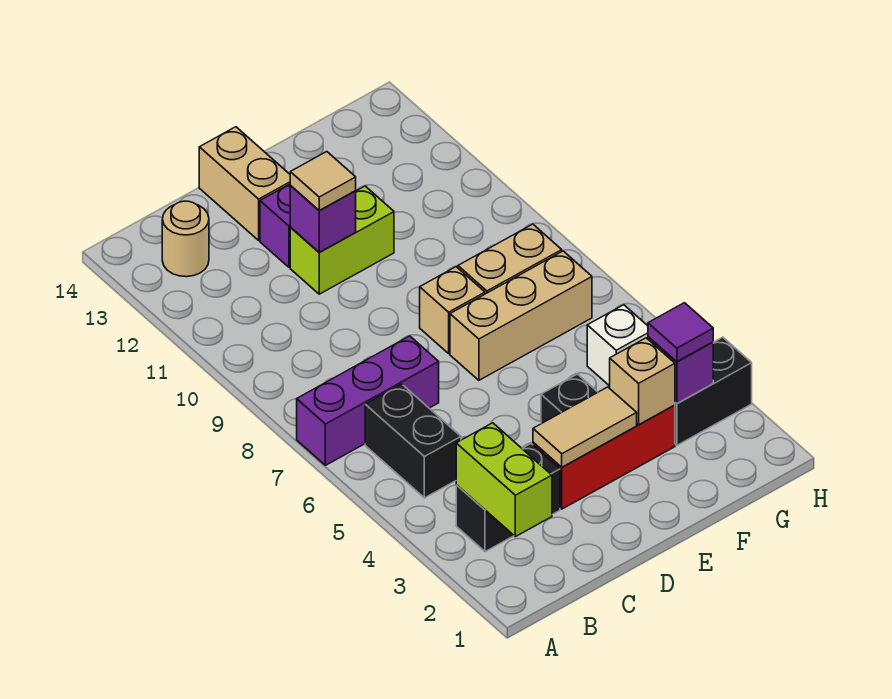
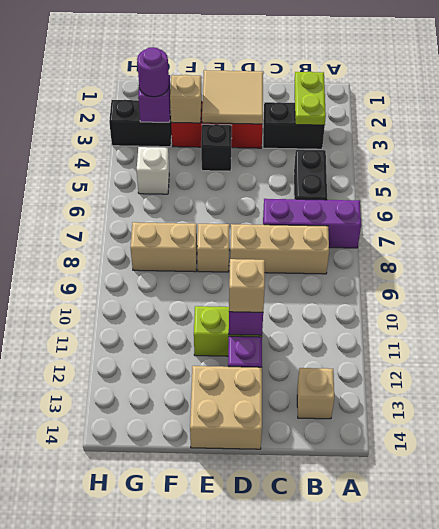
lime 1x2 brick [456,423,552,537] -> lime 1x2 plate [294,72,326,125]
tan 1x1 round brick [162,201,209,277] -> tan 1x1 brick [297,368,334,419]
tan 1x2 tile [533,387,637,467] -> tan 2x2 tile [202,70,263,124]
tan 1x1 tile [290,152,356,211] -> tan 1x1 brick [229,259,265,312]
tan 1x2 brick [199,127,290,240] -> tan 2x2 brick [190,366,262,449]
tan 1x3 brick [450,251,592,380] -> tan 1x3 brick moved to [230,224,329,274]
purple 1x1 tile [648,303,713,362] -> purple 1x1 round brick [137,47,169,97]

